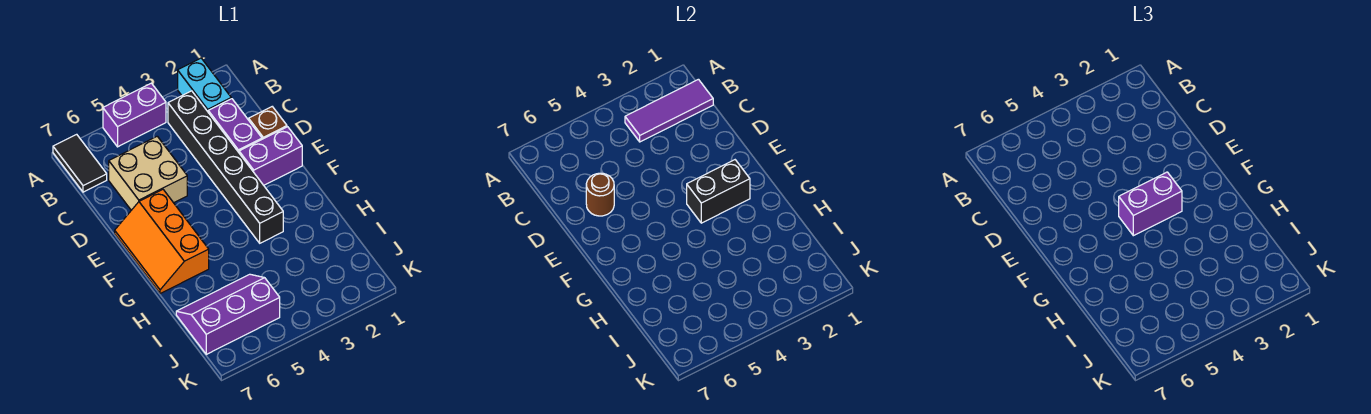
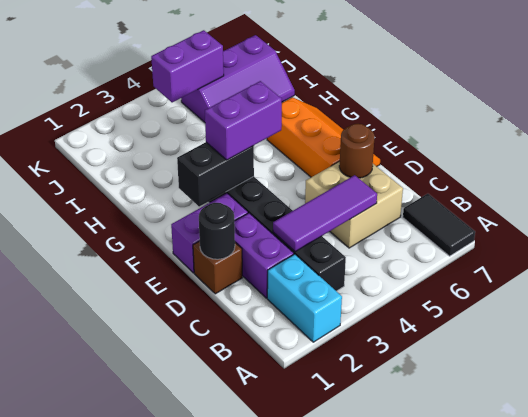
purple 1x2 brick [103,83,166,147] -> purple 1x2 brick moved to [151,30,224,102]
purple 1x3 tile [625,79,713,142] -> purple 1x3 tile moved to [273,175,377,252]
none -> black 1x1 round brick [199,203,235,259]

